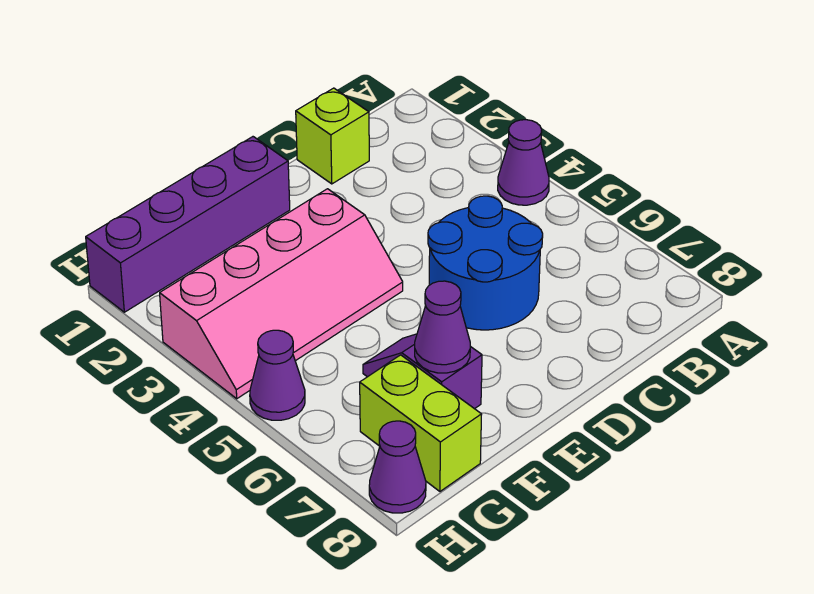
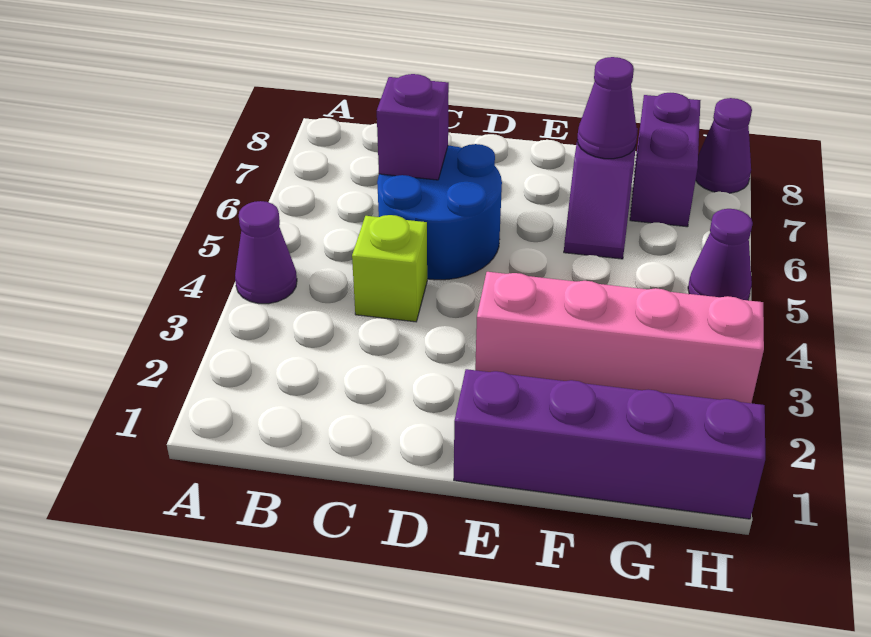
lime 1x1 brick [296,88,369,184] -> lime 1x1 brick moved to [352,215,427,322]
none -> purple 1x1 brick [377,74,449,180]
lime 1x2 brick [360,355,482,491] -> purple 1x2 brick [630,93,701,227]

